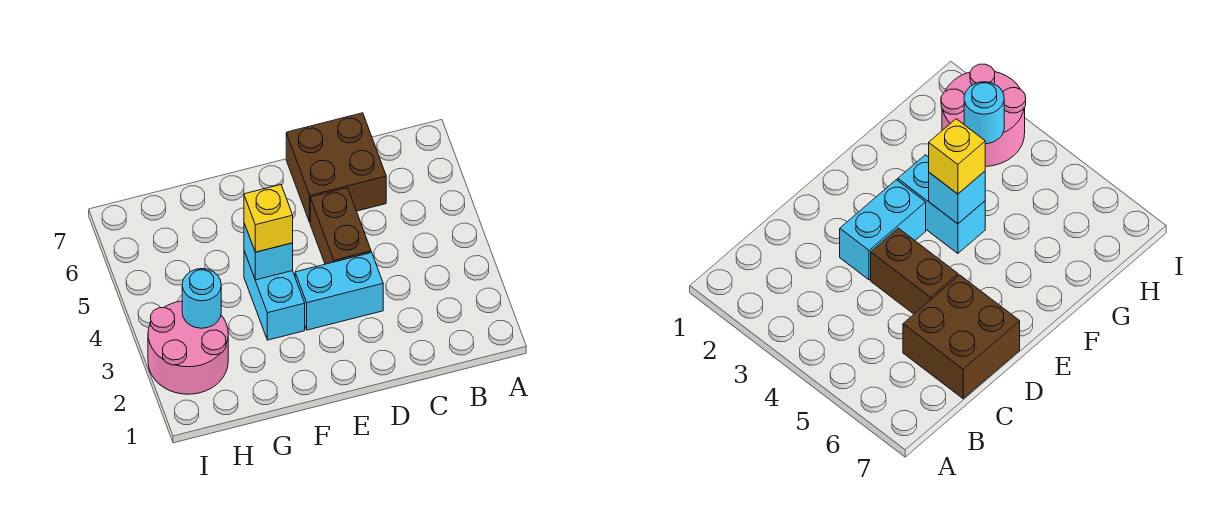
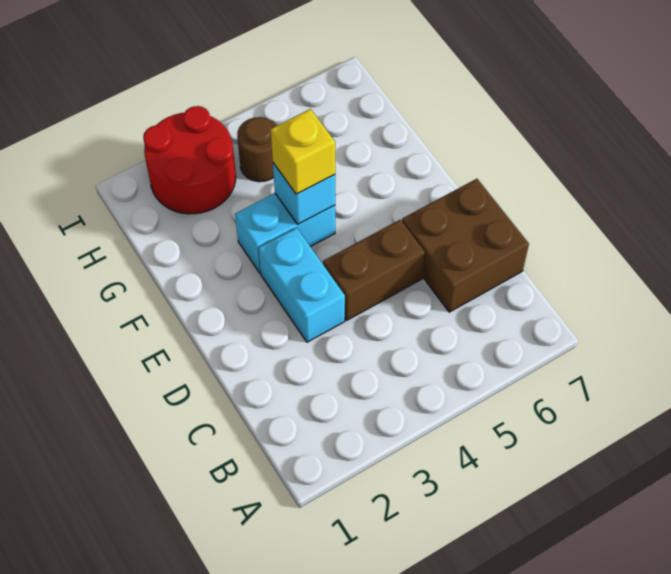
pink 2x2 round brick [148,301,228,394] -> red 2x2 round brick [143,106,236,214]
cyan 1x1 round brick [182,269,221,328] -> none
none -> brown 1x1 round brick [237,117,277,182]

